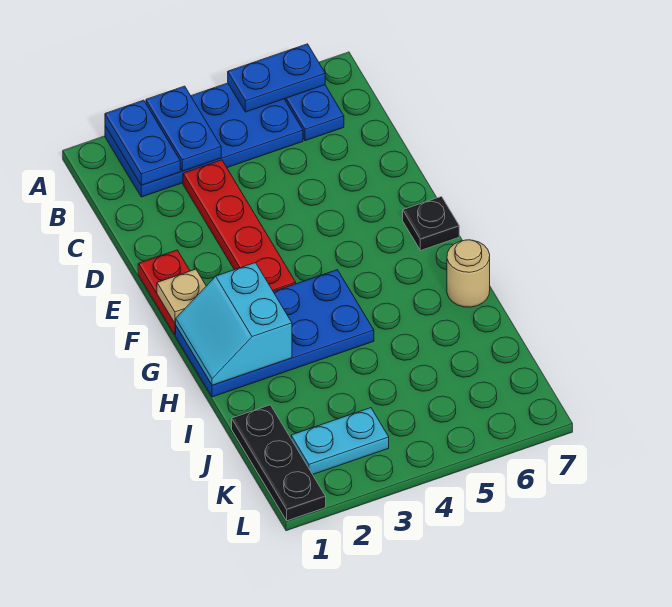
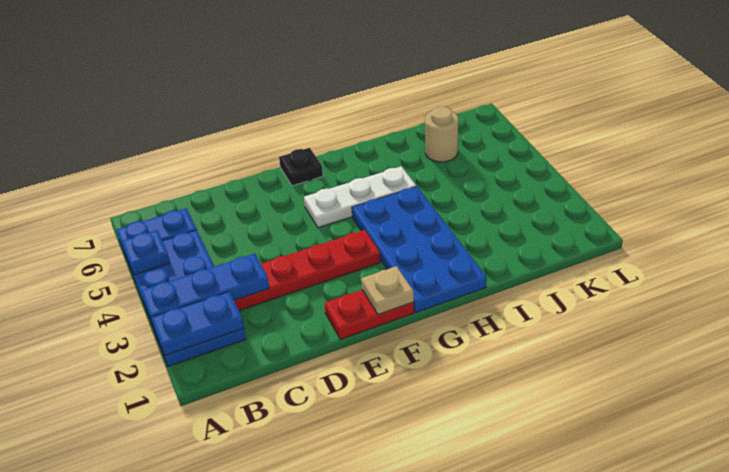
blue 1x2 plate [146,86,221,171] -> blue 1x3 plate [141,254,269,324]
blue 1x2 plate [228,44,325,112] -> blue 1x1 plate [122,230,170,275]
none -> white 1x3 plate [304,166,416,228]
cyan 2x2 slope [175,263,292,385] -> none
tan 1x1 round brick [447,240,490,307] -> tan 1x1 round brick moved to [425,106,458,162]
black 1x3 plate [232,405,326,521] -> none
cyan 1x2 plate [291,408,389,474] -> none

